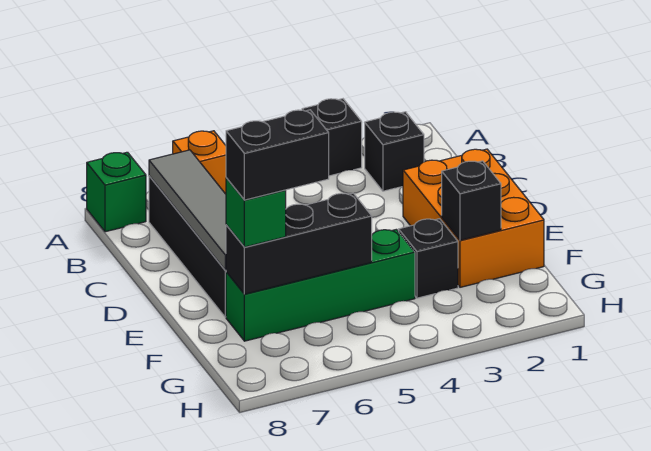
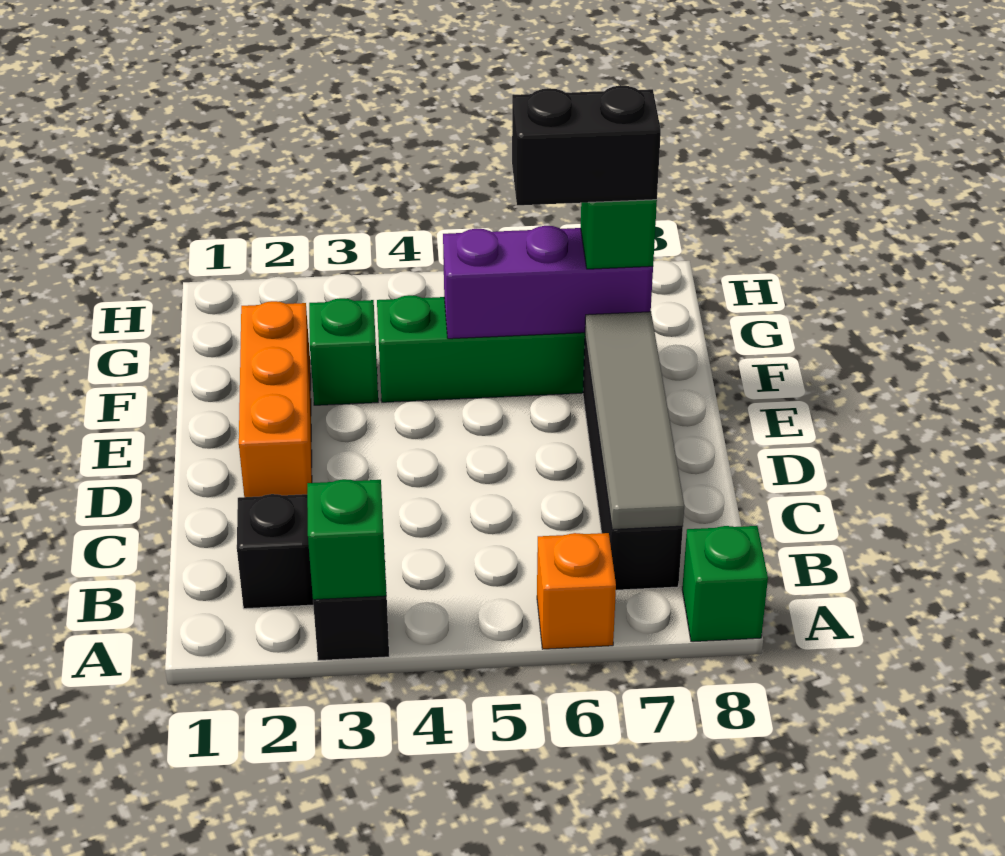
none -> green 1x1 brick [307,479,386,600]
orange 2x3 brick [403,149,544,287] -> orange 1x3 brick [239,301,312,497]
black 1x1 brick [442,161,501,240] -> none
black 1x1 brick [399,219,458,298] -> green 1x1 brick [309,298,378,405]
black 1x3 brick [226,193,372,294] -> purple 1x3 brick [443,226,653,339]

